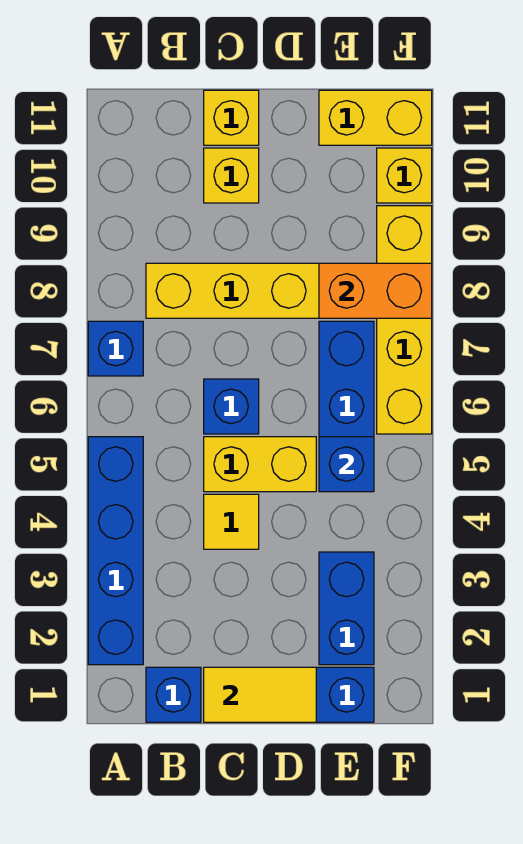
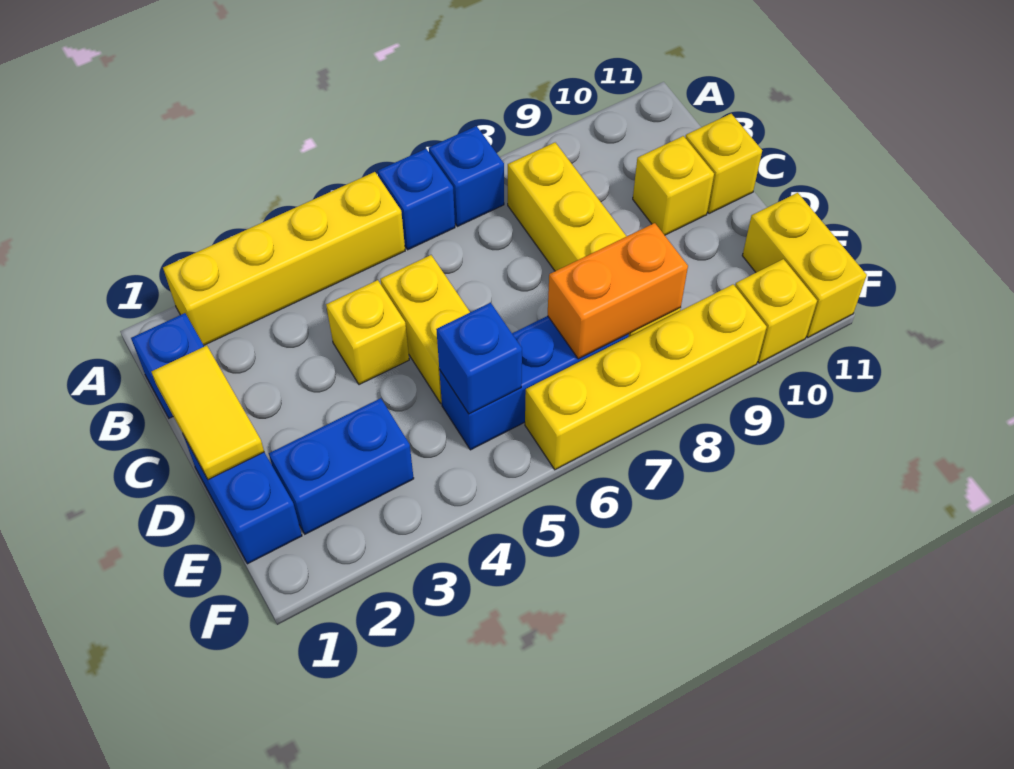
blue 1x4 brick [88,437,143,665] -> yellow 1x4 brick [163,172,405,345]
yellow 1x1 tile [204,494,259,549] -> yellow 1x1 brick [326,280,409,385]
blue 1x1 brick [204,379,259,434] -> blue 1x1 brick moved to [378,149,455,250]
orange 1x2 brick [319,263,432,318] -> orange 1x2 brick turned to [548,223,688,359]

